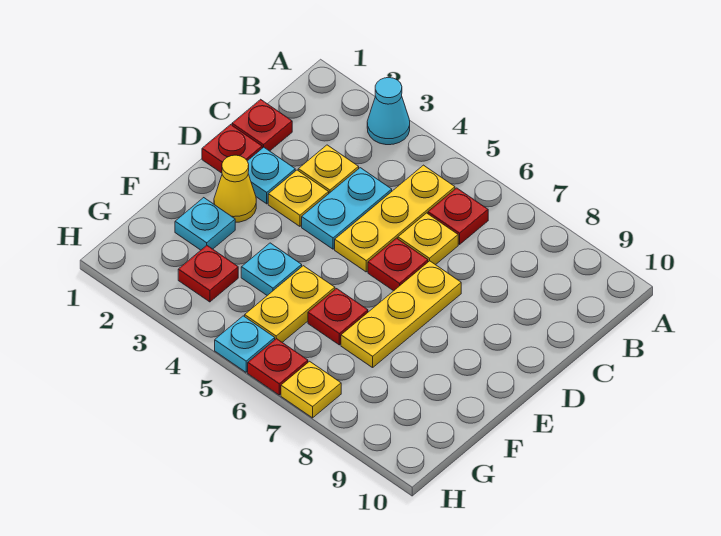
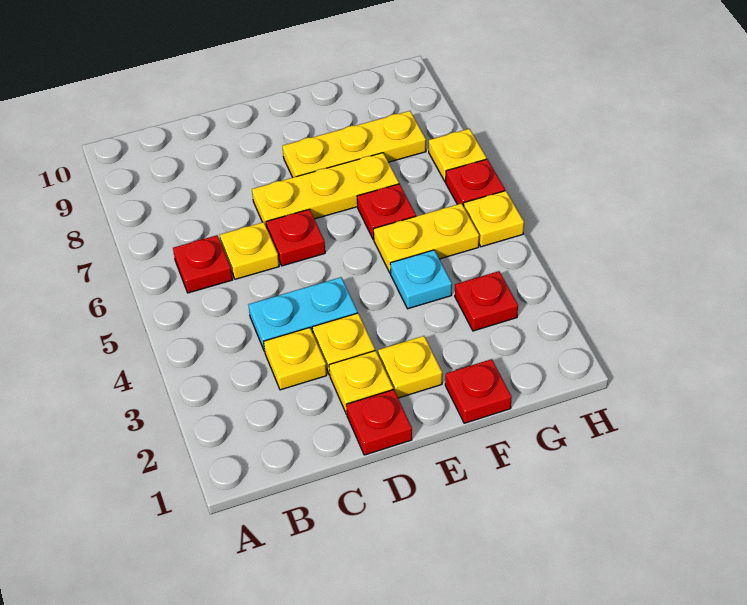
cyan 1x1 cone [367,78,410,145] -> none
yellow 1x3 plate [335,165,455,272] -> yellow 1x3 plate moved to [282,111,426,177]
red 1x1 plate [232,99,292,151] -> red 1x1 plate moved to [445,359,512,423]
cyan 1x1 plate [247,147,295,204] -> yellow 1x1 plate [329,351,393,414]
yellow 1x1 cone [214,155,256,222] -> yellow 1x1 plate [378,336,442,398]
cyan 1x1 plate [175,198,235,250] -> none
cyan 1x1 plate [215,316,275,372] -> yellow 1x1 plate [464,191,524,247]

